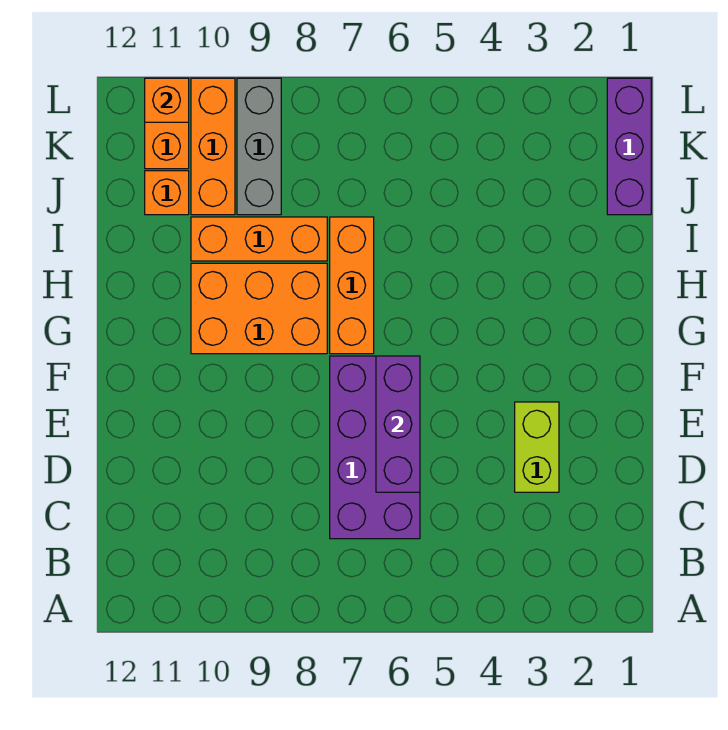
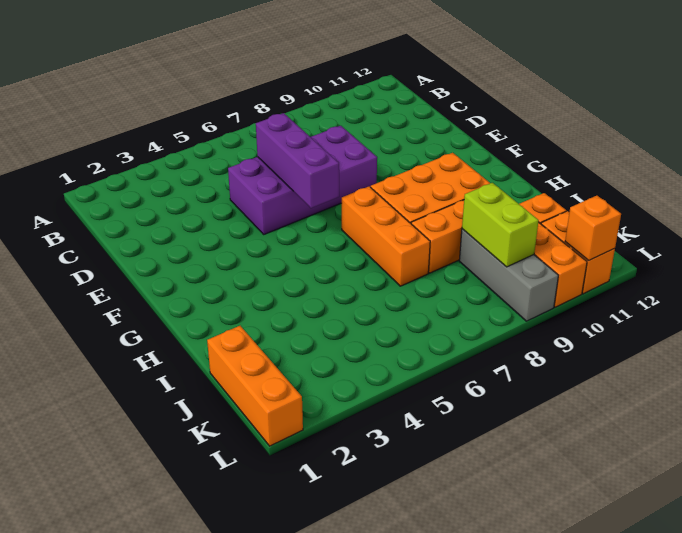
purple 2x4 brick [330,356,420,539] -> purple 2x4 brick turned to [228,126,377,234]
lime 1x2 brick [515,402,559,492] -> lime 1x2 brick moved to [462,183,539,267]
purple 1x3 brick [607,78,651,215] -> orange 1x3 brick [207,326,303,446]

